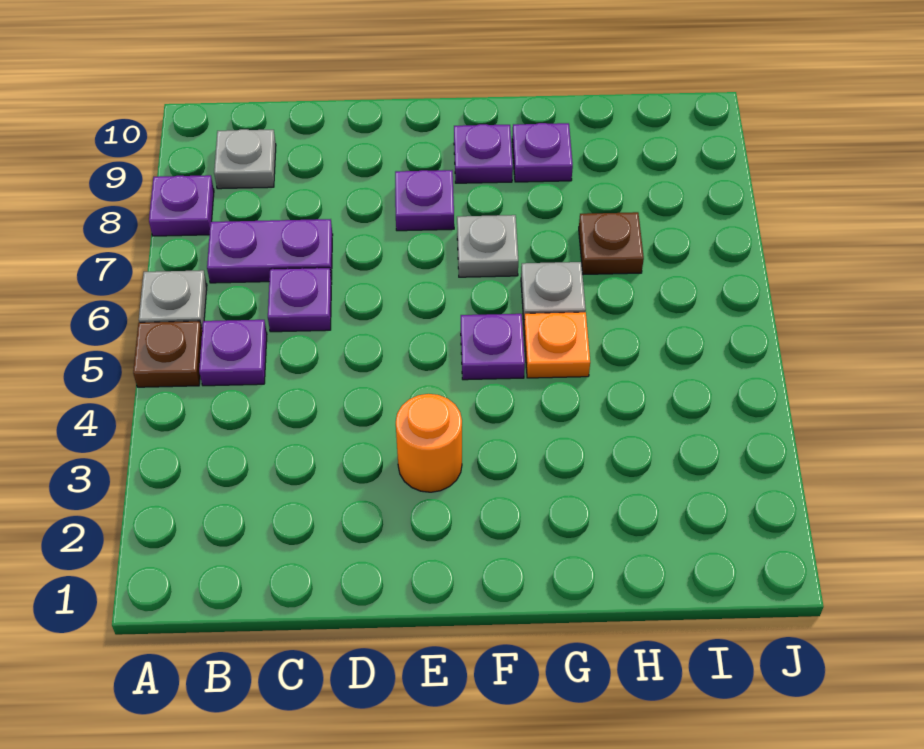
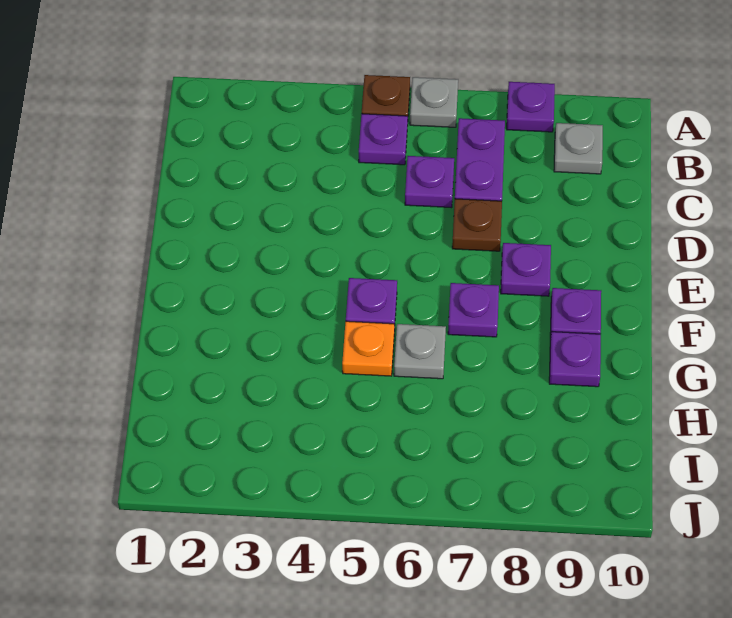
orange 1x1 round brick [396,394,462,492] -> none
grey 1x1 plate [457,215,518,277] -> purple 1x1 plate [448,283,499,337]
brown 1x1 plate [579,212,644,275] -> brown 1x1 plate moved to [452,199,502,251]

